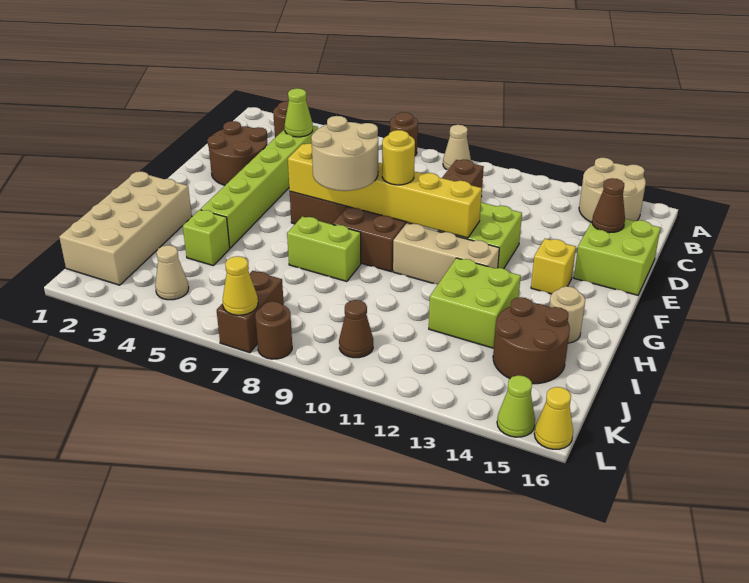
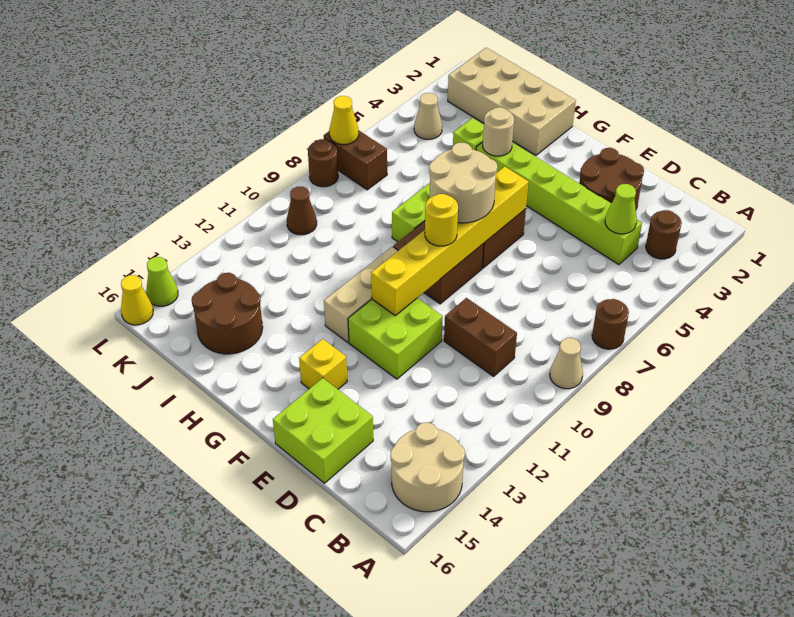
brown 1x1 cone [592,178,625,233] -> none
lime 2x2 brick [429,258,521,348] -> none
tan 1x1 round brick [549,286,585,343] -> tan 1x1 round brick moved to [483,107,514,156]

